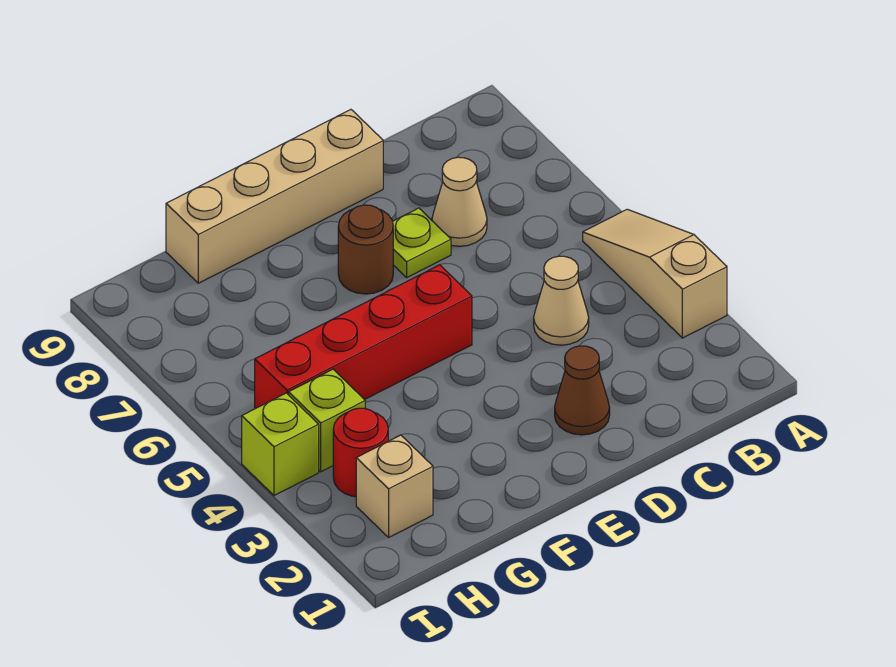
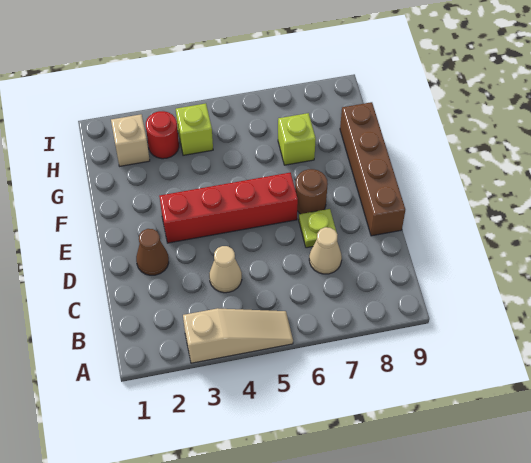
tan 1x4 brick [166,110,383,283] -> brown 1x4 brick [340,102,405,236]
red 1x4 brick [255,265,472,408] -> red 1x4 brick turned to [159,173,298,243]
lime 1x1 brick [242,393,319,496] -> lime 1x1 brick moved to [278,113,316,165]

